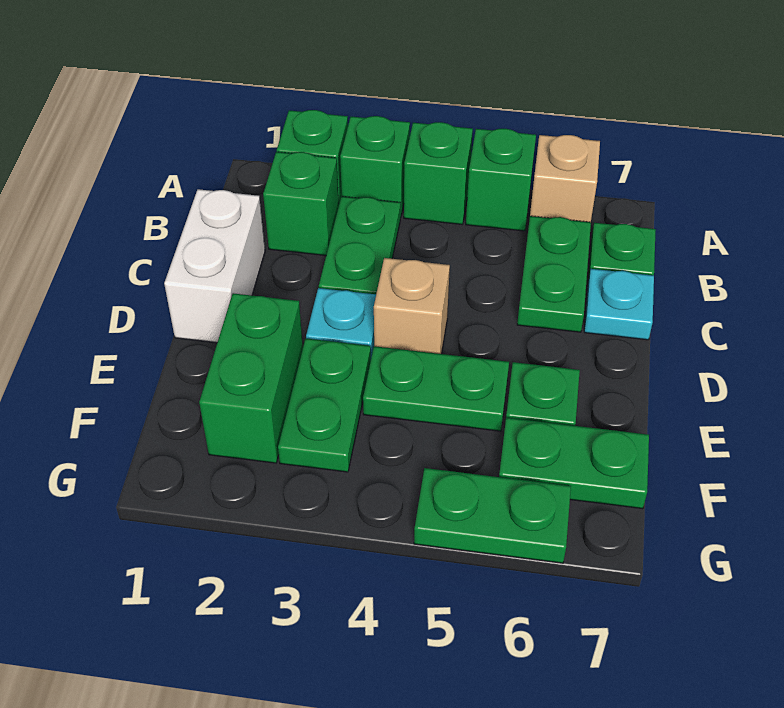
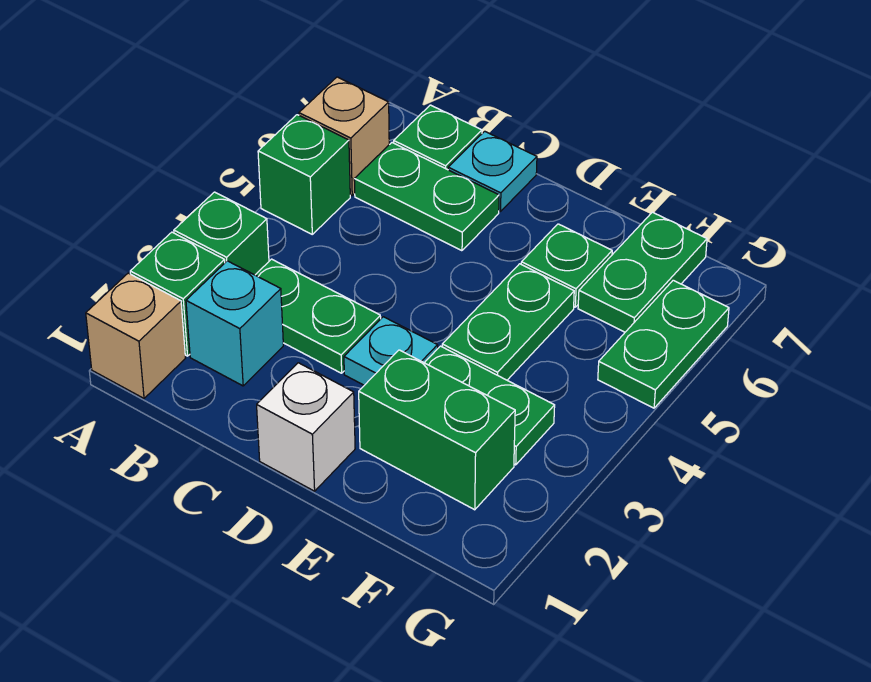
green 1x1 brick [404,122,473,224] -> none
green 1x1 brick [263,152,339,255] -> cyan 1x1 brick [186,261,283,386]
white 1x2 brick [164,189,265,343] -> white 1x1 brick [257,363,355,491]
tan 1x1 brick [374,258,450,354] -> tan 1x1 brick moved to [86,273,185,398]

